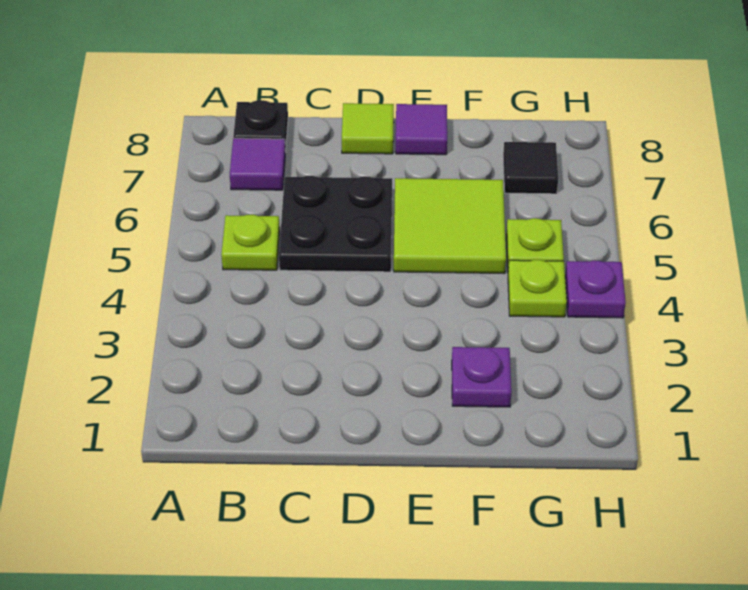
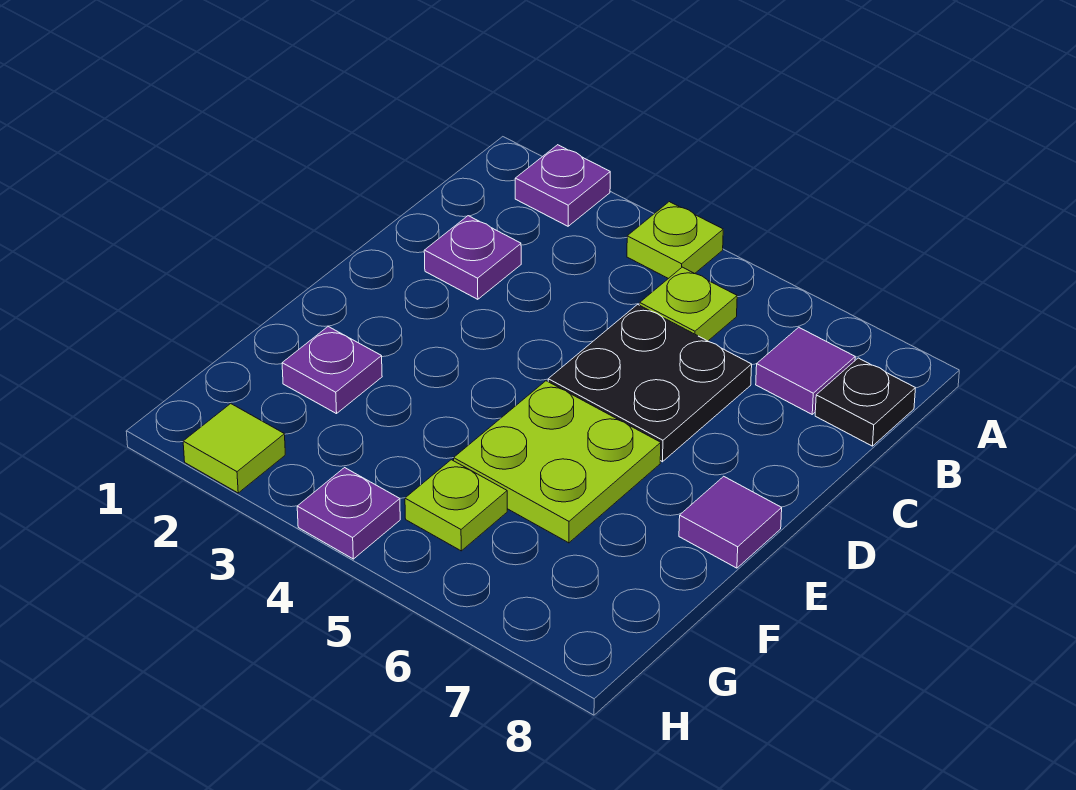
none -> purple 1x1 plate [515,145,610,226]
none -> purple 1x1 plate [424,216,521,299]
lime 1x1 tile [342,103,394,154] -> lime 1x1 tile moved to [183,404,285,493]
lime 2x2 tile [394,178,506,274] -> lime 2x2 plate [454,381,661,543]
lime 1x1 plate [508,260,567,317] -> lime 1x1 plate moved to [627,202,723,279]
black 1x1 tile [503,142,558,194] -> none

